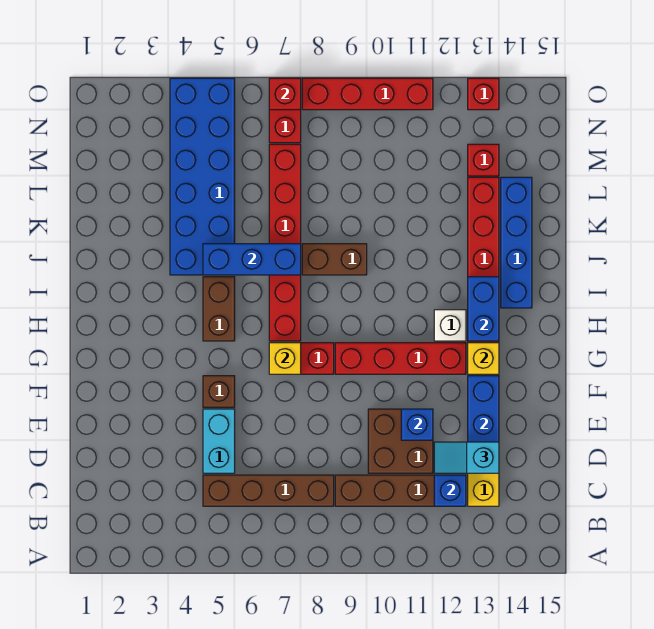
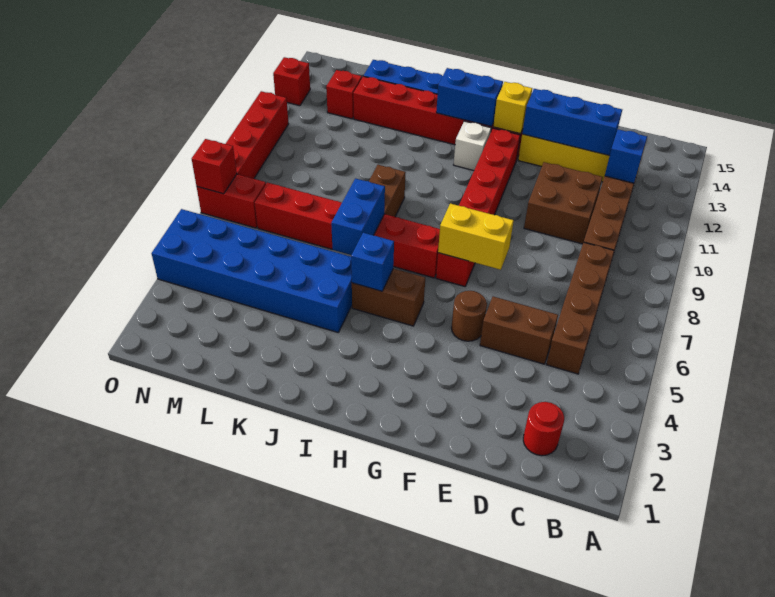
none -> red 1x1 round brick [523,402,564,456]
cyan 1x2 brick [203,409,235,473] -> brown 1x2 brick [480,297,558,364]
cyan 1x2 slope [434,442,499,473] -> none
blue 1x1 brick [401,409,433,440] -> blue 1x1 brick moved to [351,233,394,291]
brown 1x1 brick [203,376,235,407] -> brown 1x1 round brick [451,291,487,341]
yellow 1x1 brick [269,343,301,374] -> yellow 1x2 brick [438,203,514,270]
blue 1x3 brick [203,244,301,275] -> blue 1x2 brick [331,179,385,255]

